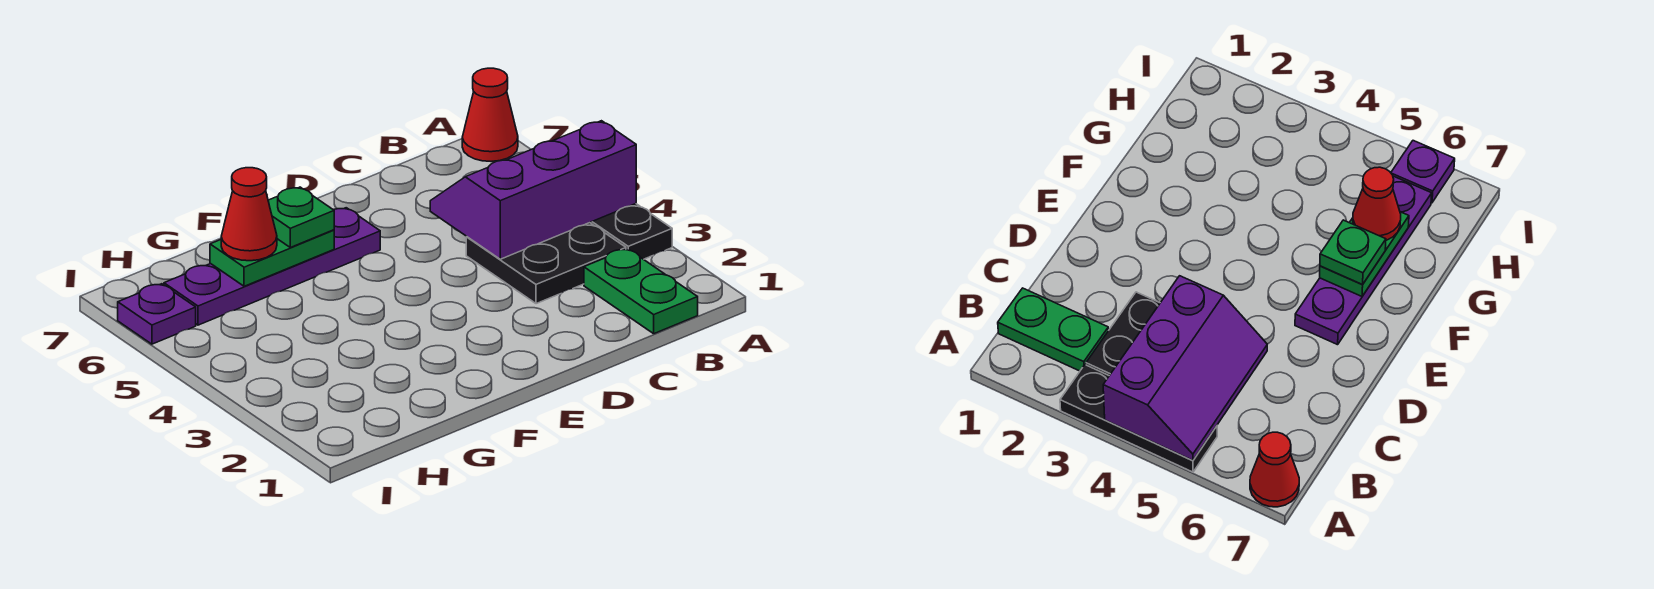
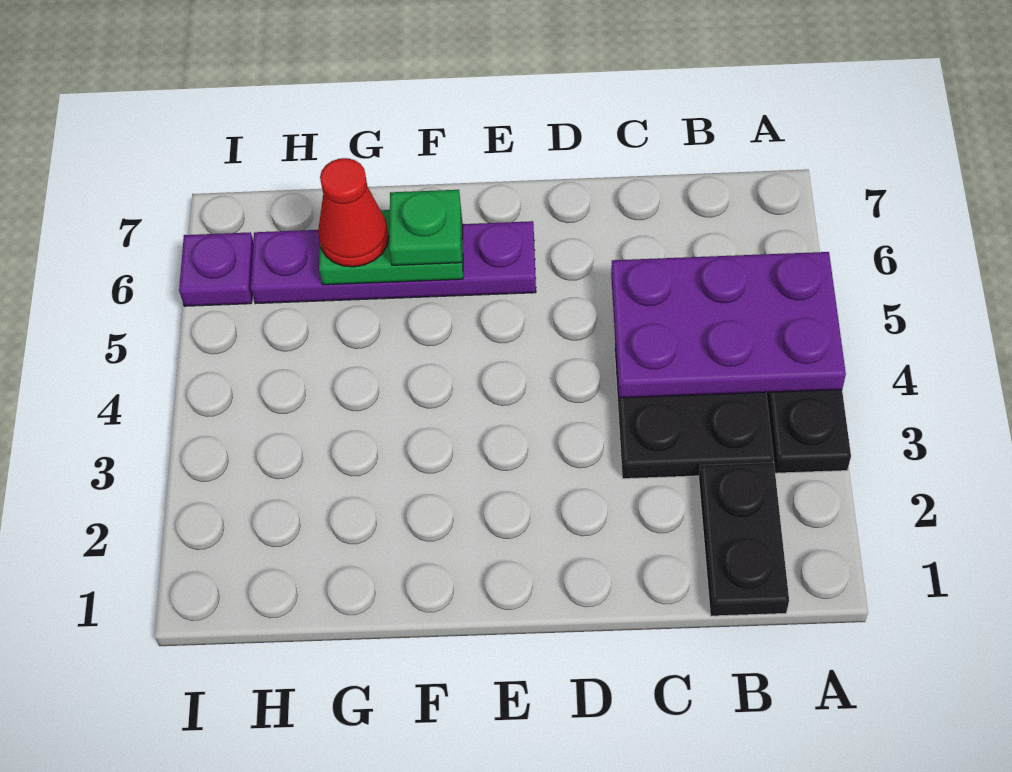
purple 2x3 slope [430,121,636,259] -> purple 2x3 plate [611,252,846,398]
red 1x1 cone [462,68,518,161] -> none
green 1x2 plate [584,249,698,334] -> black 1x2 plate [699,462,789,616]

